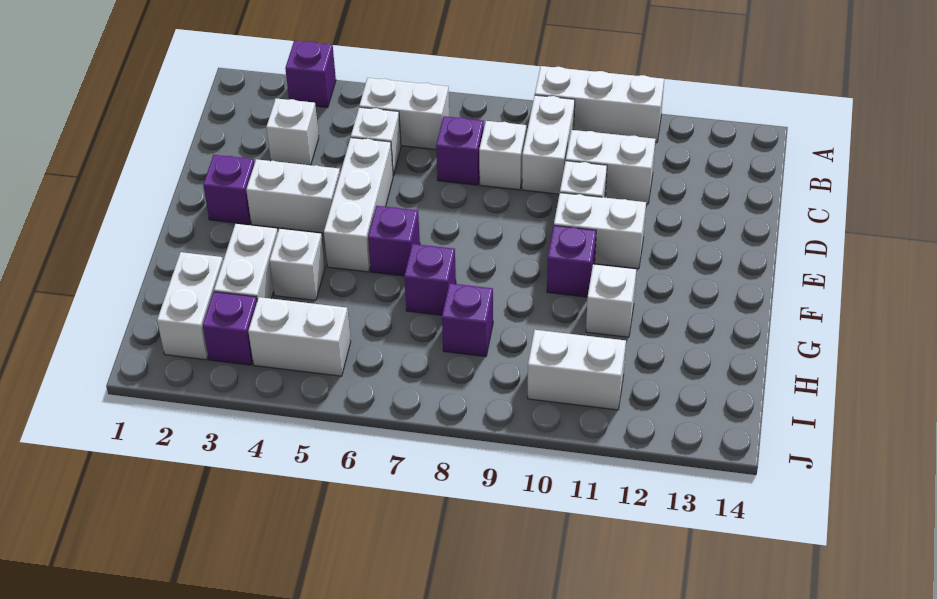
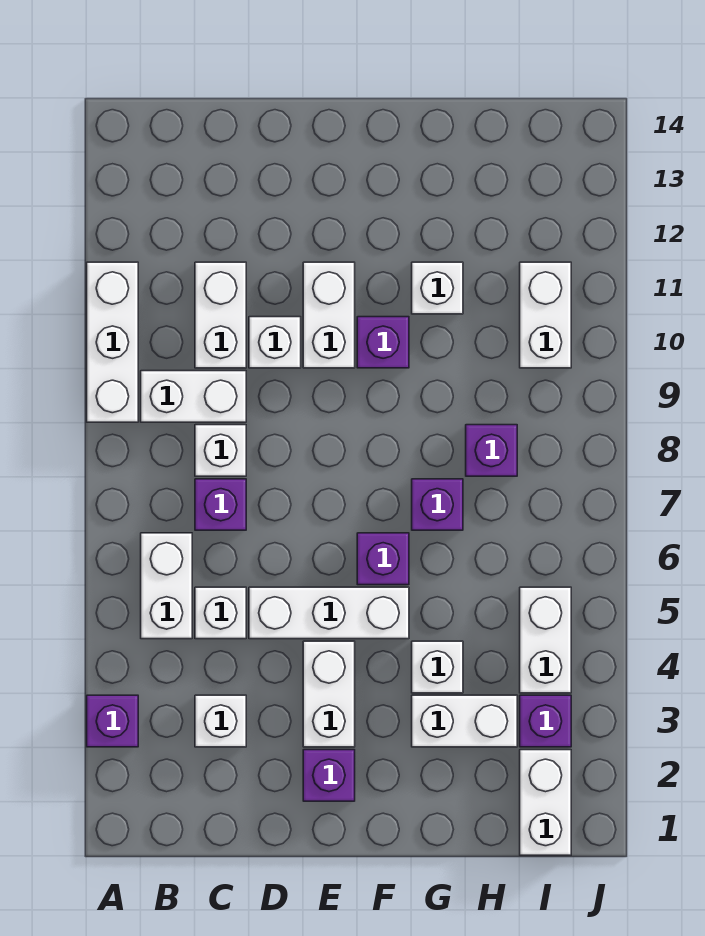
white 1x2 brick [157,252,223,360] -> white 1x2 brick turned to [520,750,571,855]

